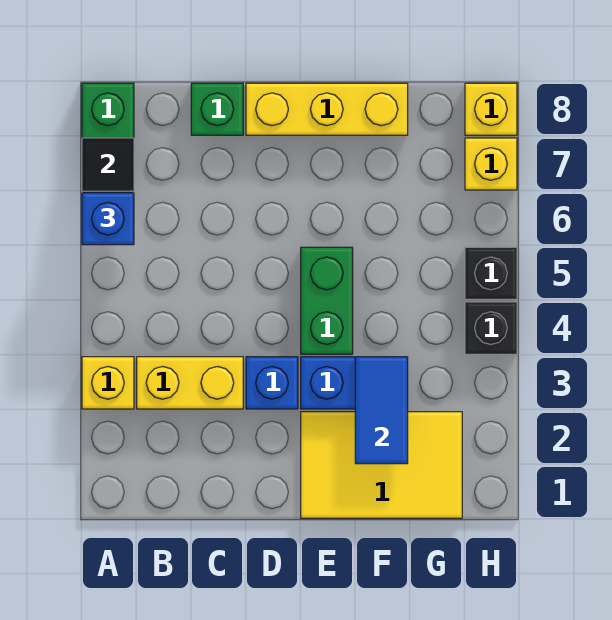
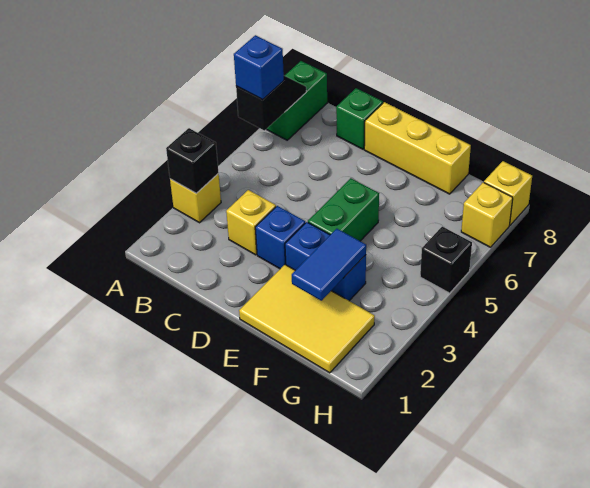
yellow 1x2 brick [137,357,243,409] -> yellow 1x1 brick [226,190,276,255]
black 1x1 brick [465,302,517,354] -> black 1x1 brick moved to [166,128,219,193]

